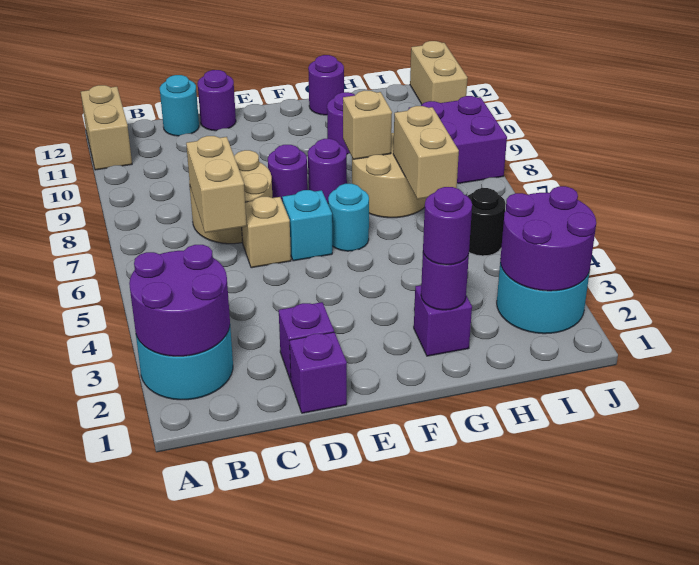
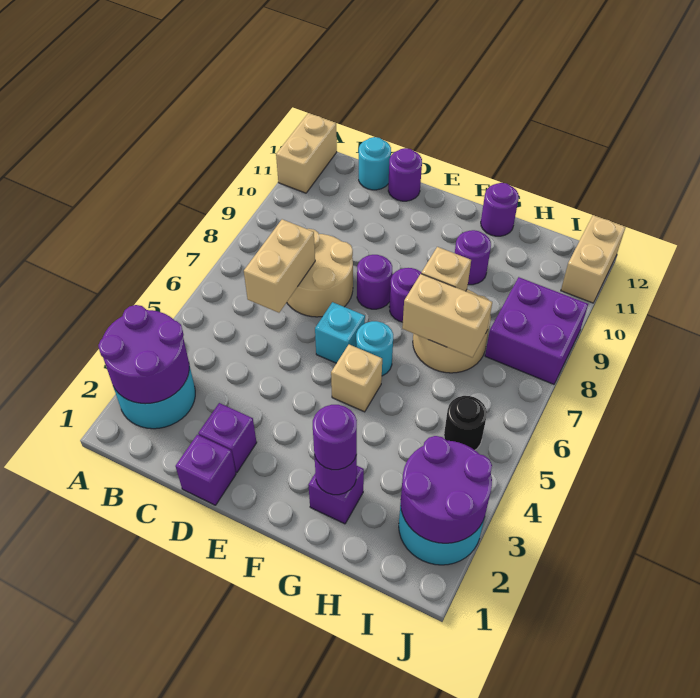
tan 1x1 brick [242,197,291,268] -> tan 1x1 brick moved to [331,345,382,412]
tan 1x2 brick [393,106,459,199] -> tan 1x2 brick turned to [402,274,492,357]

